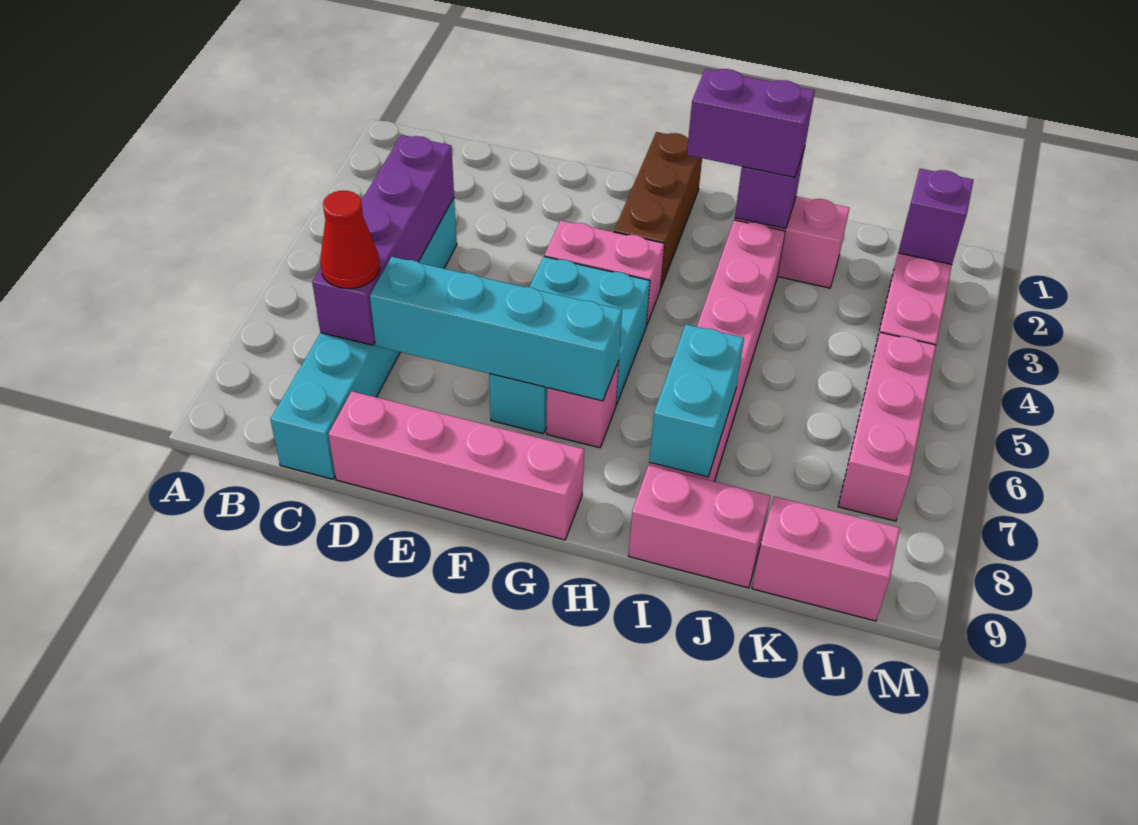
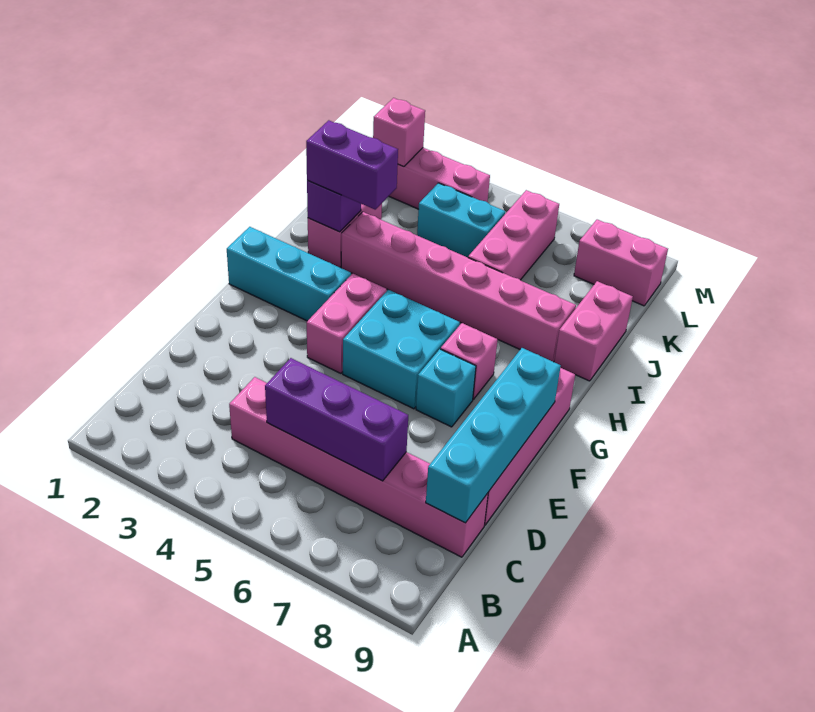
cyan 1x6 brick [270,198,457,479] -> pink 1x6 brick [229,377,488,557]
purple 1x4 brick [312,135,454,345] -> purple 1x3 brick [265,358,408,481]
red 1x1 cone [320,191,380,289] -> none
cyan 1x4 brick [370,257,622,401] -> cyan 1x4 brick moved to [426,348,561,523]
brown 1x3 brick [614,132,702,289] -> cyan 1x3 brick [227,227,351,321]
purple 1x2 brick [687,69,815,177] -> purple 1x2 brick turned to [306,120,398,209]
cyan 1x2 brick [649,324,744,477] -> cyan 1x2 brick moved to [417,183,505,257]
pink 1x2 brick [752,497,900,621] -> pink 1x2 brick turned to [574,220,668,306]
purple 1x1 brick [899,169,974,264] -> pink 1x1 brick [373,98,425,166]
pink 1x3 brick [838,332,936,521] -> pink 1x3 brick turned to [468,190,559,280]

